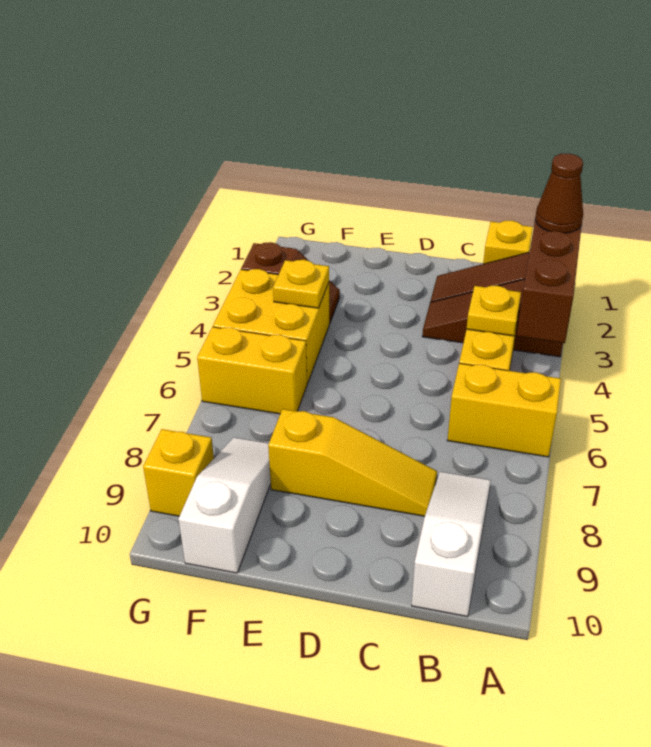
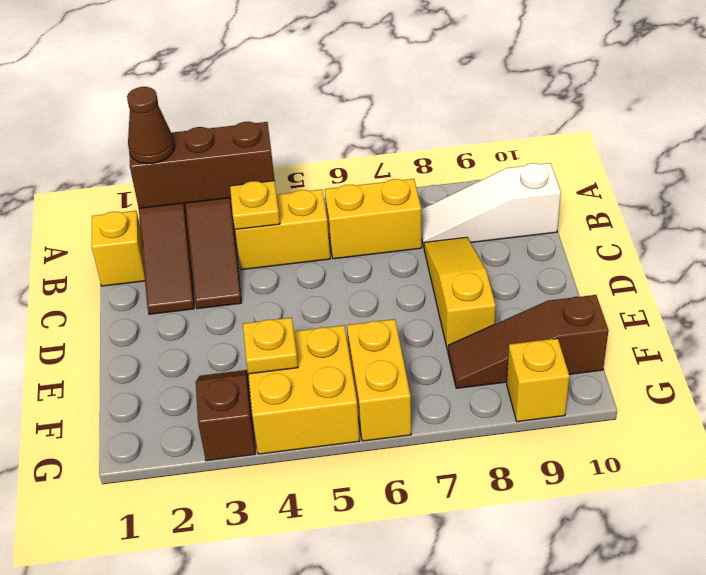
yellow 1x2 brick [447,363,561,457] -> yellow 1x2 brick turned to [325,179,422,259]
white 1x3 slope [179,438,271,573] -> brown 1x3 slope [448,295,608,388]

